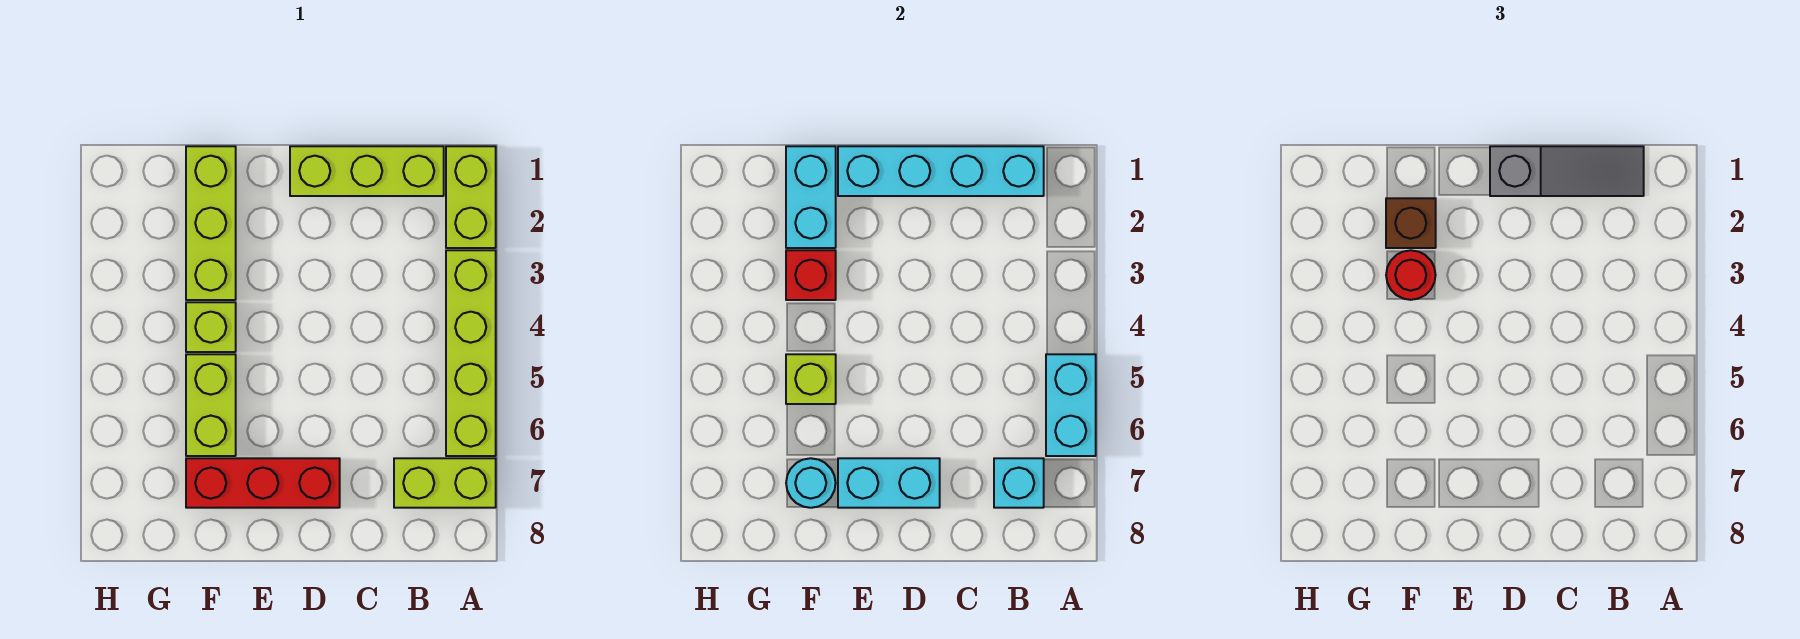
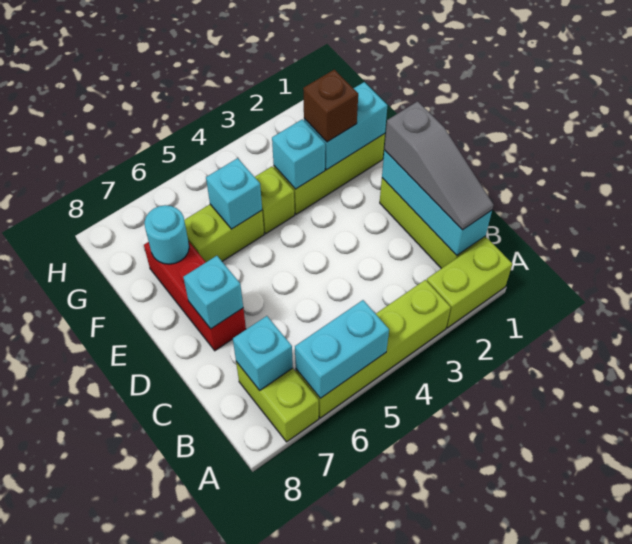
cyan 1x4 brick [838,146,1044,196] -> cyan 1x3 brick [382,150,492,255]
cyan 1x2 brick [838,458,940,508] -> cyan 1x1 brick [183,256,243,329]
red 1x1 brick [786,250,836,300] -> cyan 1x1 brick [272,119,325,189]
red 1x1 round brick [1386,250,1436,300] -> none
lime 1x1 brick [786,354,836,404] -> cyan 1x1 brick [206,158,262,229]

